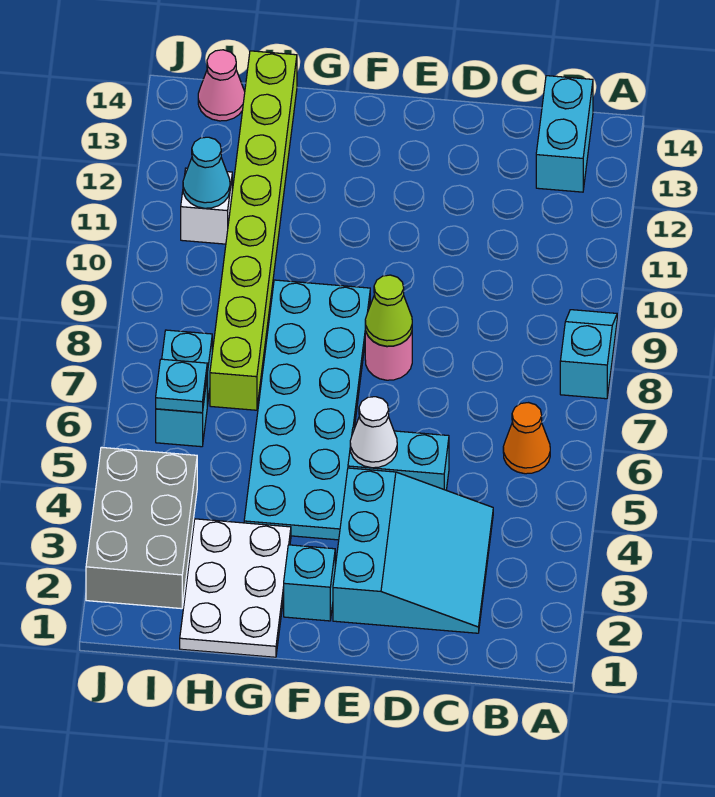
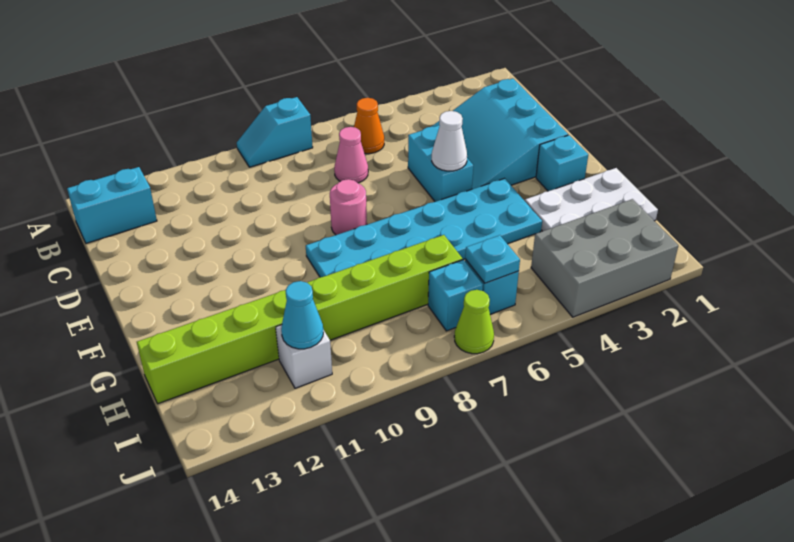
cyan 3x3 slope [333,468,493,633] -> cyan 3x3 slope turned to [432,78,568,189]
lime 1x1 cone [365,275,412,346] -> lime 1x1 cone moved to [454,290,494,354]
pink 1x1 cone [198,50,245,121] -> pink 1x1 cone moved to [334,127,368,183]

